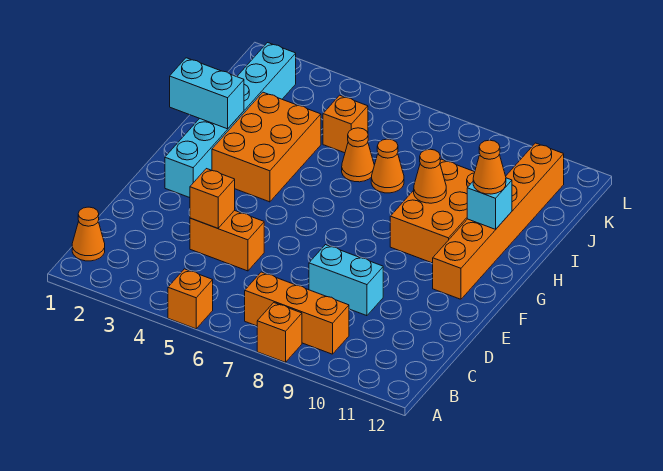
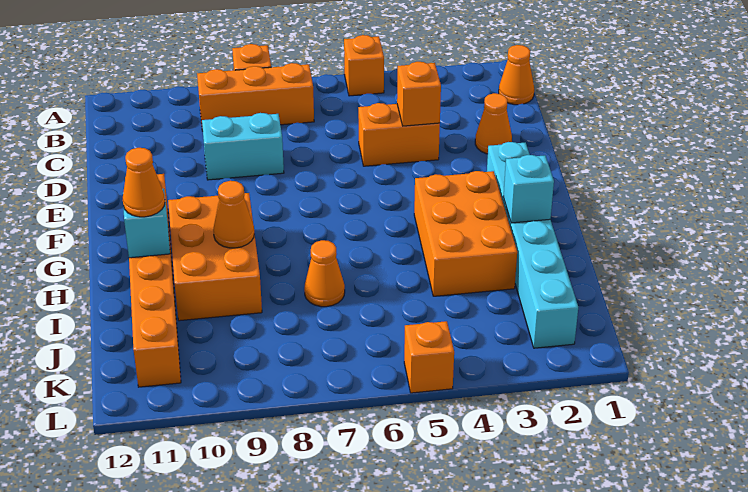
cyan 1x2 brick [170,58,244,129] -> cyan 1x1 brick [503,155,554,223]
orange 1x1 cone [342,128,374,182] -> orange 1x1 cone moved to [475,93,512,154]
orange 1x1 brick [323,95,368,153] -> orange 1x1 brick moved to [404,321,454,393]

